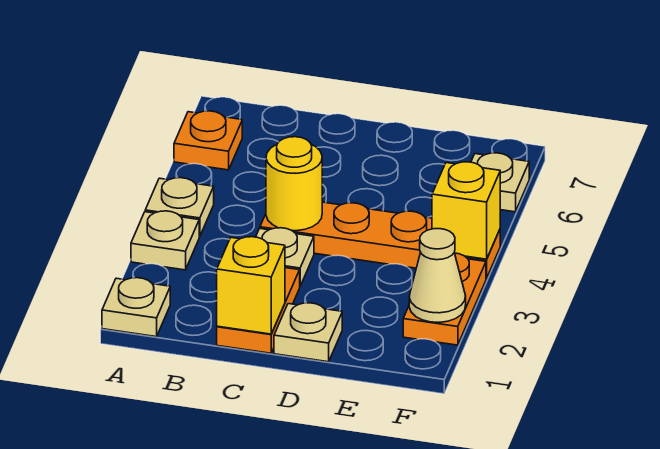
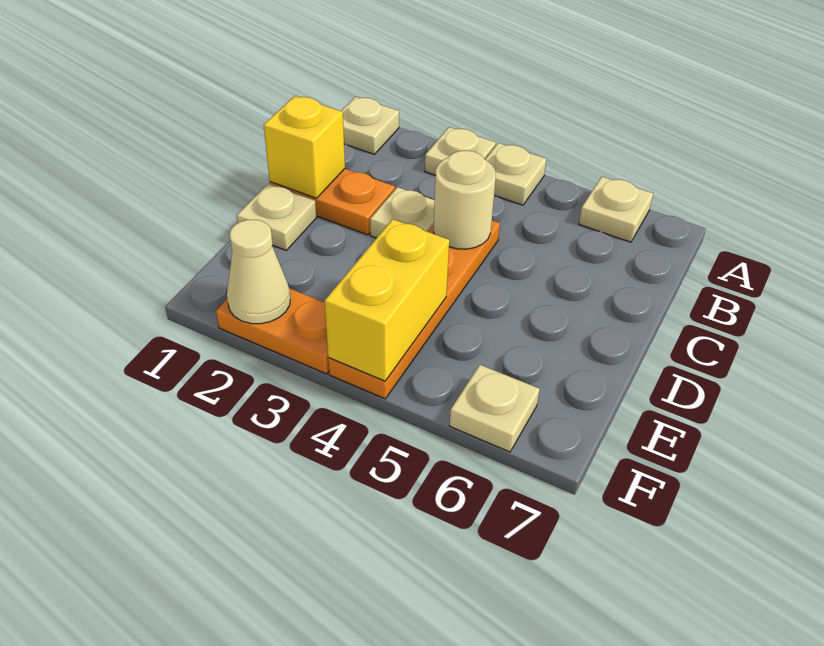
orange 1x1 plate [174,111,242,170] -> tan 1x1 plate [579,177,653,242]
yellow 1x1 round brick [266,137,322,231] -> tan 1x1 round brick [434,151,496,249]
yellow 1x1 brick [432,162,500,259] -> yellow 1x2 brick [325,219,449,381]

